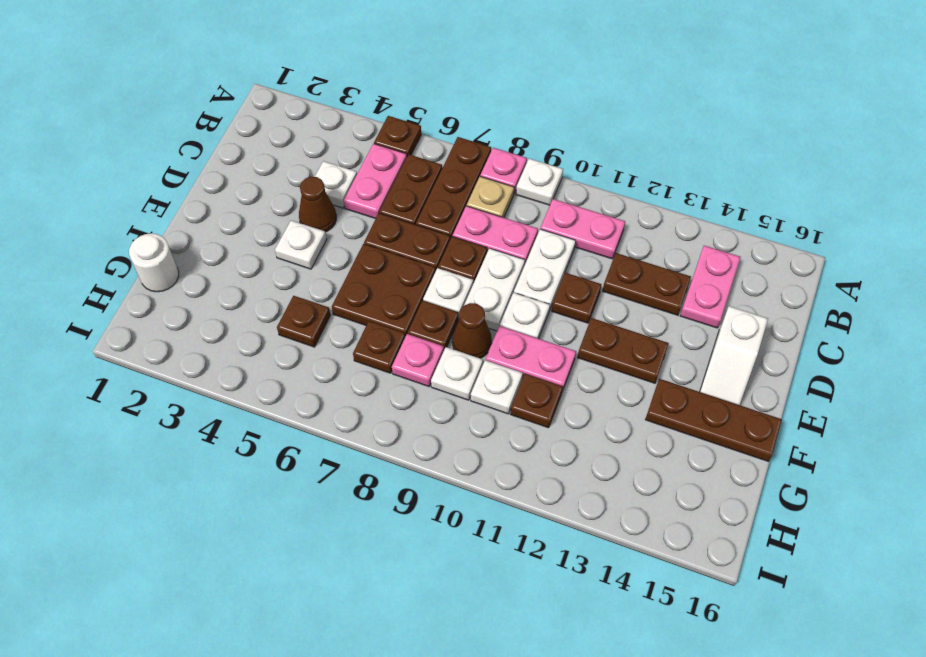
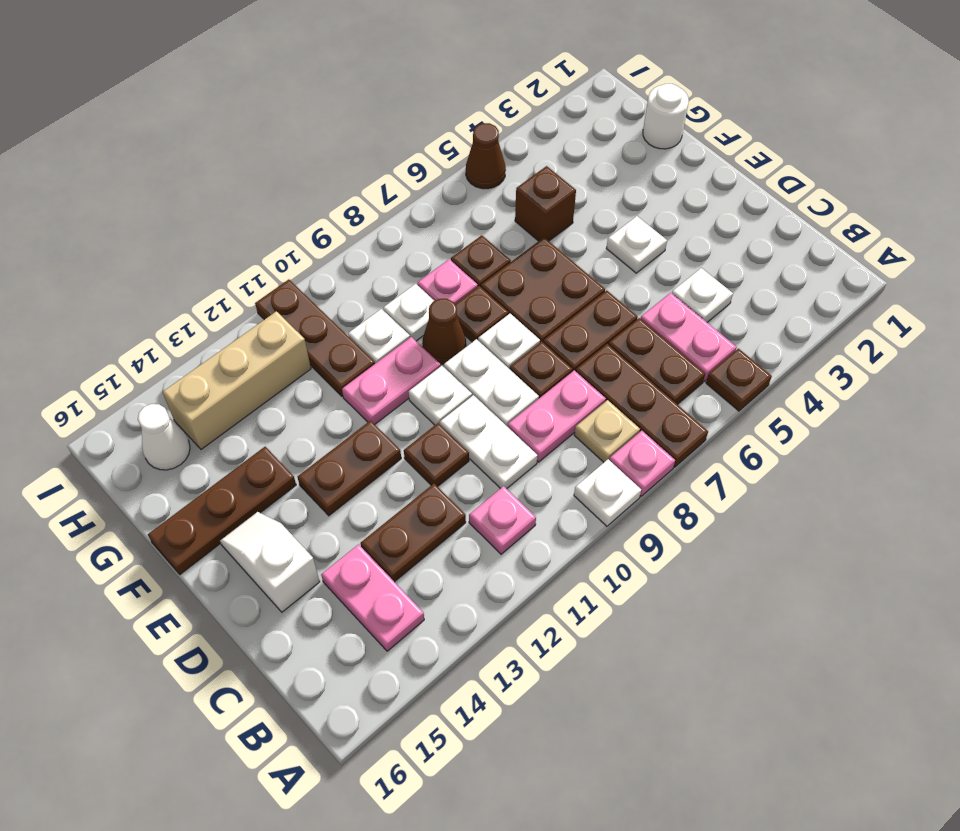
pink 1x2 plate [540,199,625,259] -> pink 1x1 plate [469,486,536,554]
brown 1x1 cone [299,177,336,232] -> brown 1x1 cone moved to [466,123,506,189]
brown 1x1 plate [277,296,330,347] -> brown 1x1 brick [515,166,576,241]
brown 1x1 plate [511,374,563,428] -> brown 1x3 plate [255,280,375,396]
none -> tan 1x3 brick [163,311,311,449]
none -> white 1x1 cone [138,404,190,470]

